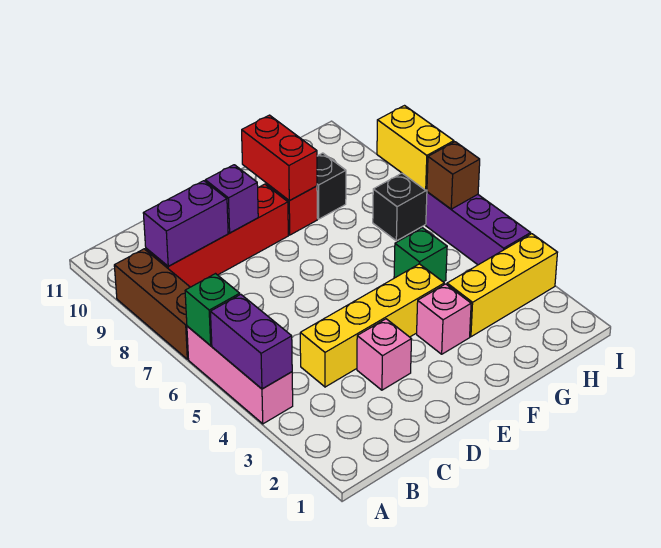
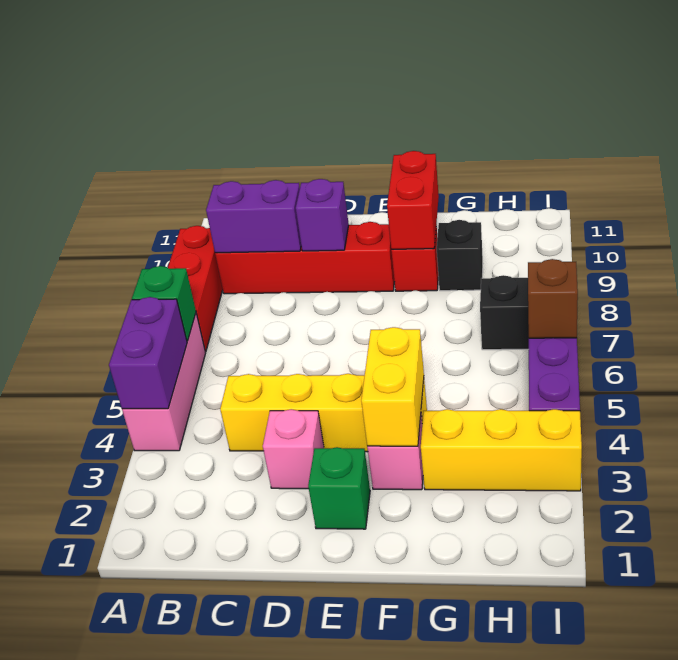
brown 1x3 brick [114,249,190,359] -> red 1x3 brick [168,226,223,352]
green 1x1 brick [394,228,447,282] -> green 1x1 brick moved to [308,447,370,529]
yellow 1x2 brick [377,106,454,190] -> yellow 1x2 brick moved to [361,327,424,446]

